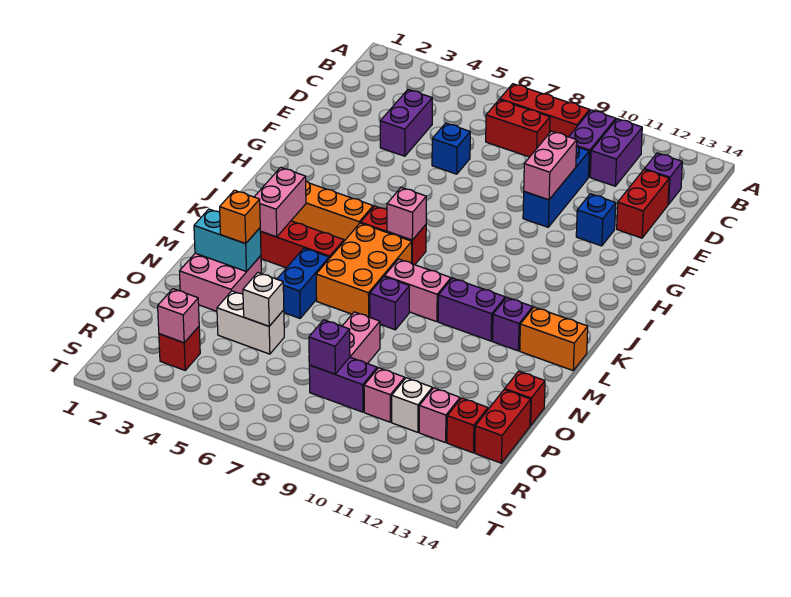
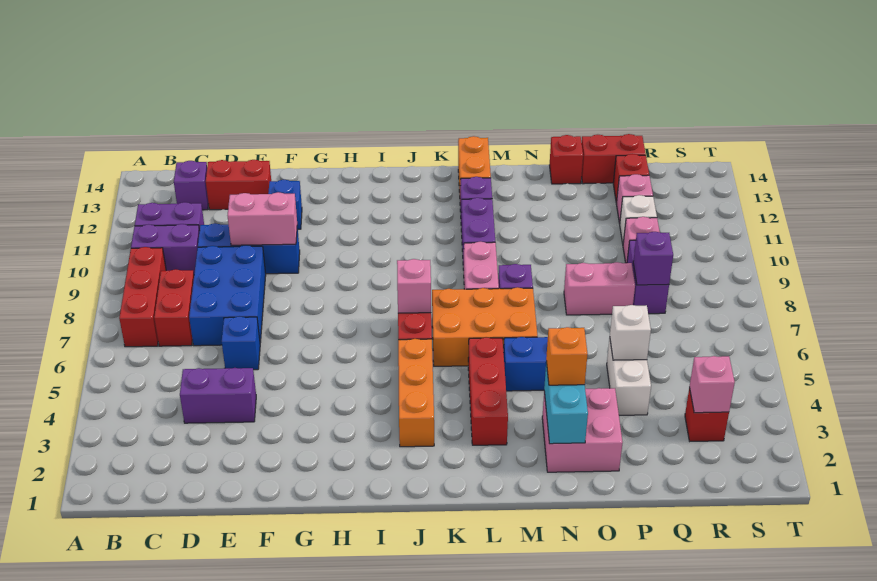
none -> blue 2x3 brick [189,245,266,346]
pink 1x2 brick [255,167,306,237] -> none

